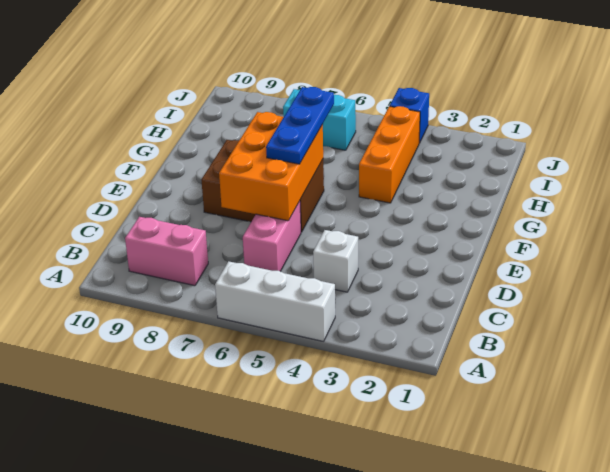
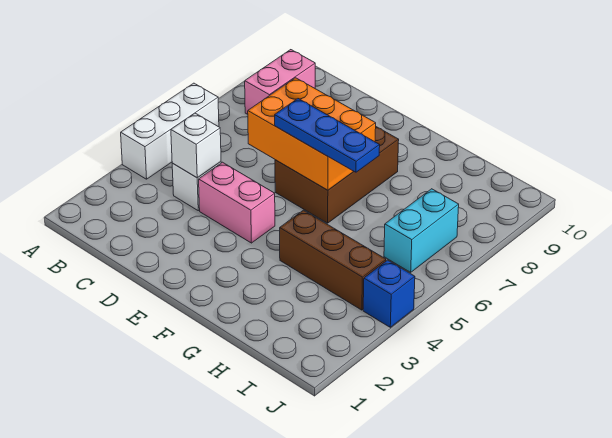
none -> white 1x1 brick [171,113,221,178]
pink 1x2 brick [243,201,301,271] -> pink 1x2 brick moved to [199,162,275,243]
orange 1x3 brick [359,106,420,203] -> brown 1x3 brick [280,210,386,310]

